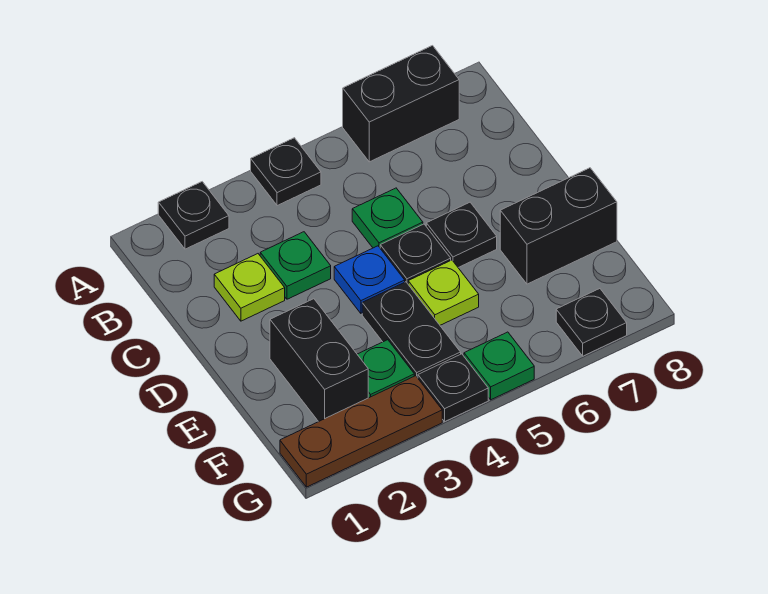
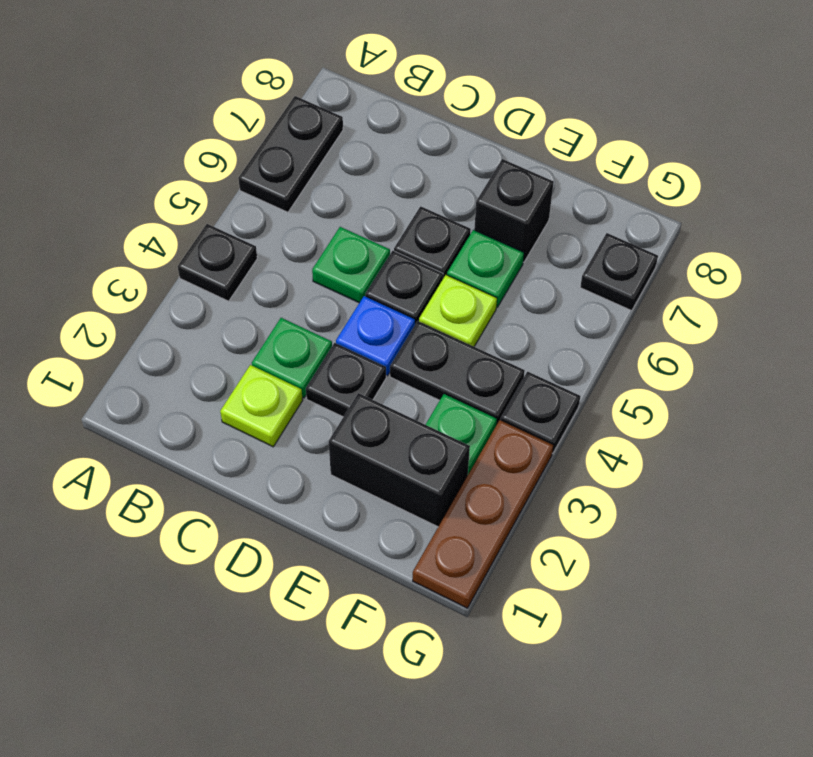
black 1x1 plate [158,182,229,249] -> black 1x1 plate moved to [306,343,386,417]
black 1x2 brick [343,46,459,162] -> black 1x2 plate [238,96,343,212]
black 1x2 brick [500,168,617,284] -> black 1x1 brick [474,159,554,262]
green 1x1 plate [464,332,534,400] -> green 1x1 plate moved to [447,230,524,307]

